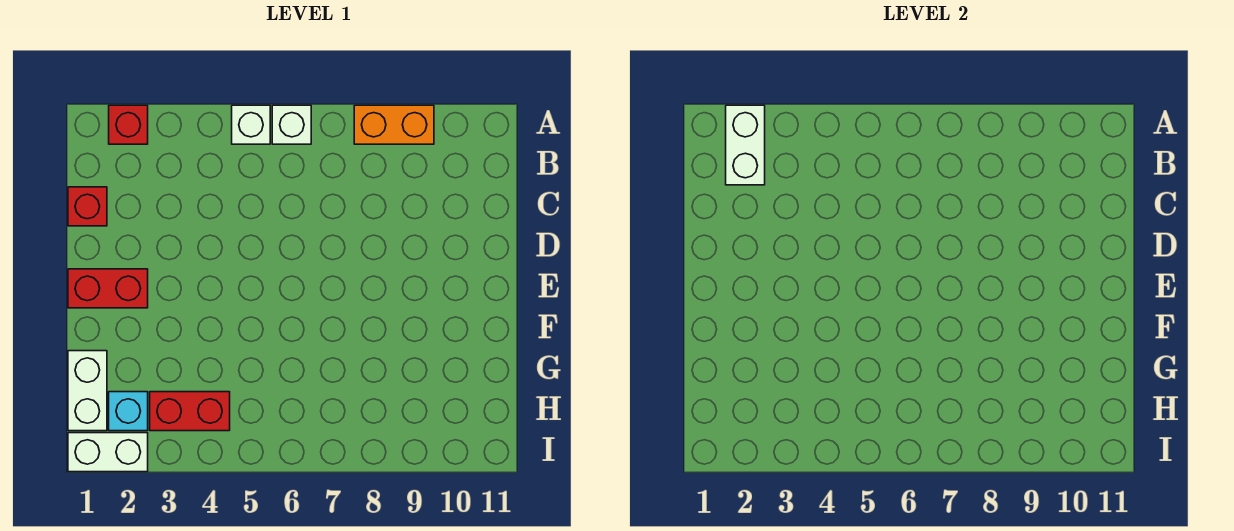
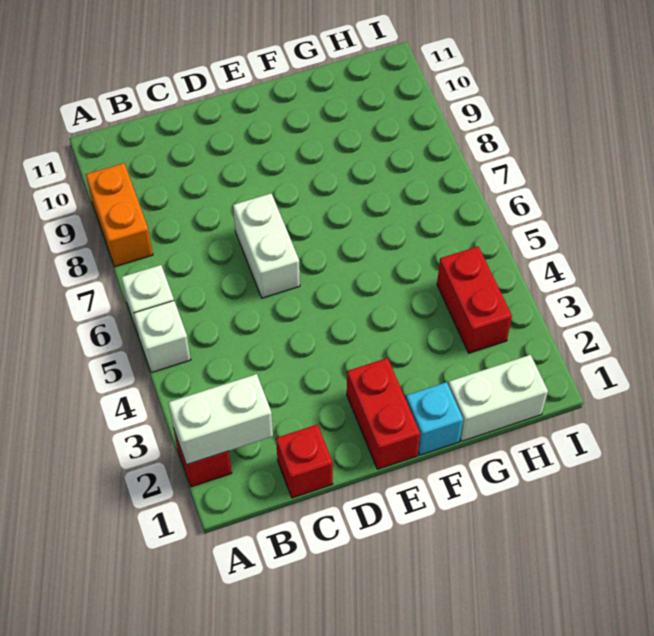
cyan 1x1 brick [109,392,148,431] -> cyan 1x1 brick moved to [406,382,463,455]
white 1x2 brick [68,433,148,472] -> white 1x2 brick moved to [233,194,300,298]

